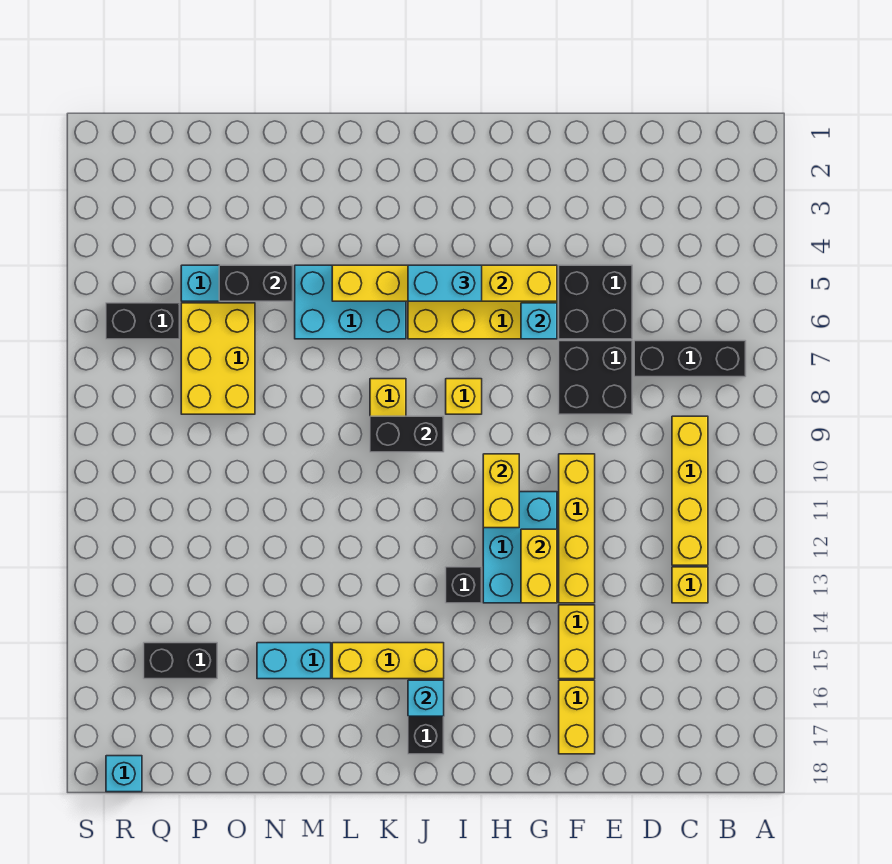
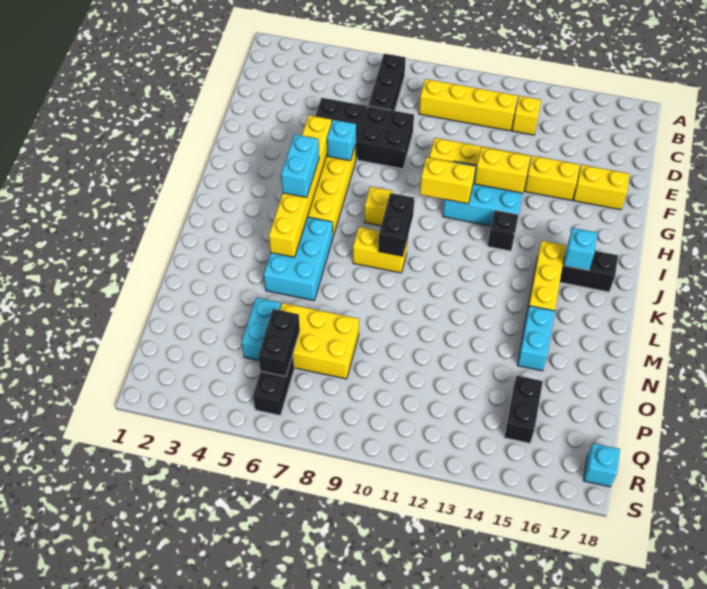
black 1x2 brick [219,265,293,301] -> black 1x2 brick moved to [258,309,300,376]

